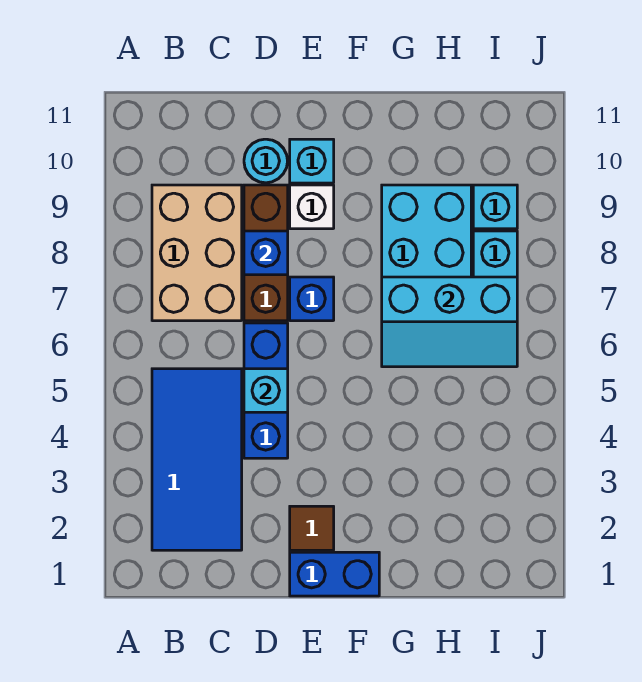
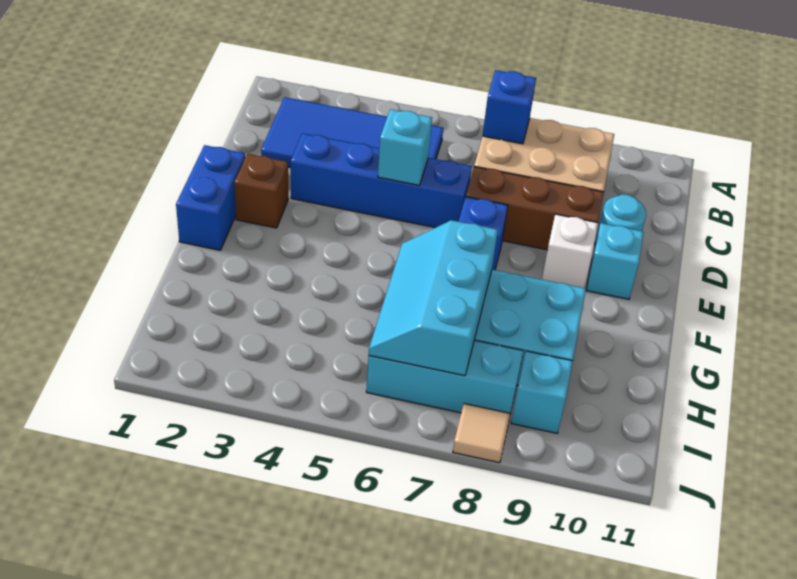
blue 1x3 brick [244,323,288,458] -> blue 1x4 brick [291,133,472,227]
blue 1x1 brick [244,231,288,275] -> blue 1x1 brick moved to [483,70,536,144]
brown 1x1 tile [290,506,334,550] -> brown 1x1 brick [234,154,288,228]
none -> tan 1x1 tile [453,404,510,463]

